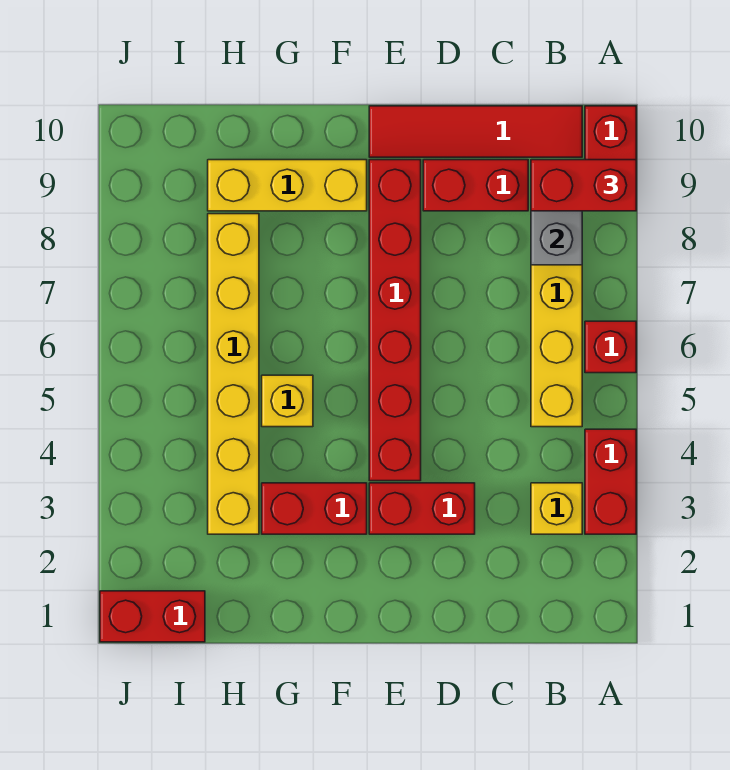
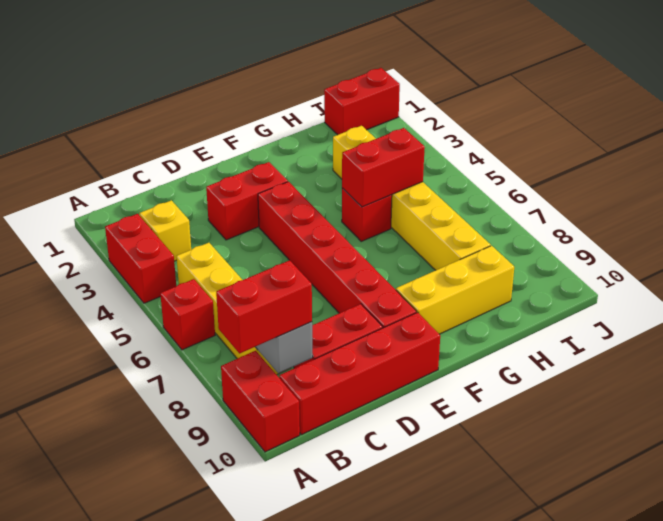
red 1x4 tile [369,106,582,157] -> red 1x4 brick [279,312,440,435]
red 1x2 brick [262,483,367,534] -> red 1x2 brick moved to [342,128,425,207]
yellow 1x1 brick [262,375,313,427] -> red 1x1 brick [342,188,392,241]

